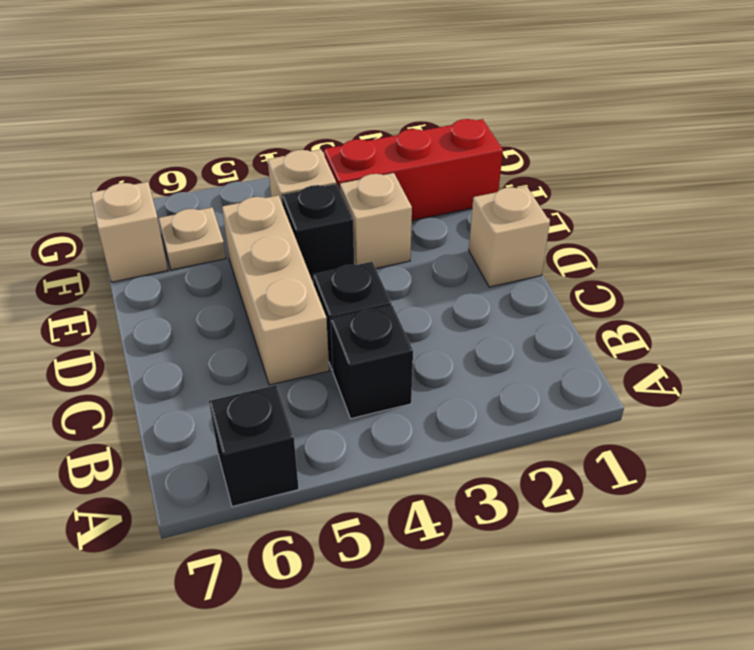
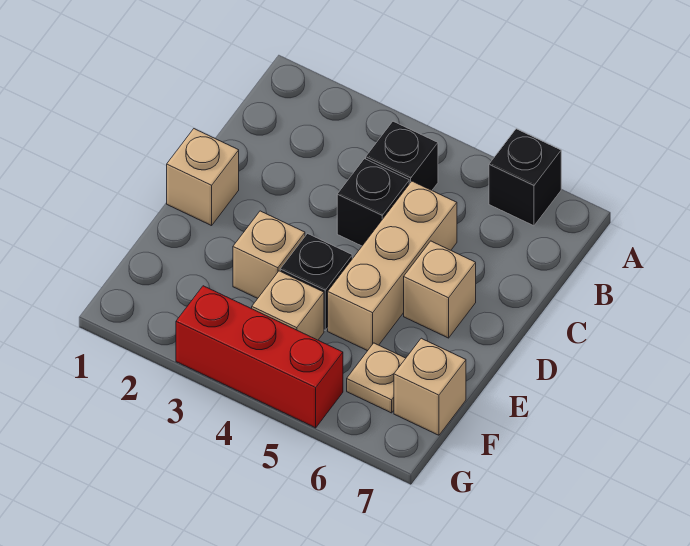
none -> tan 1x1 brick [404,241,476,338]
red 1x3 brick [324,119,503,221] -> red 1x3 brick moved to [176,286,343,428]

